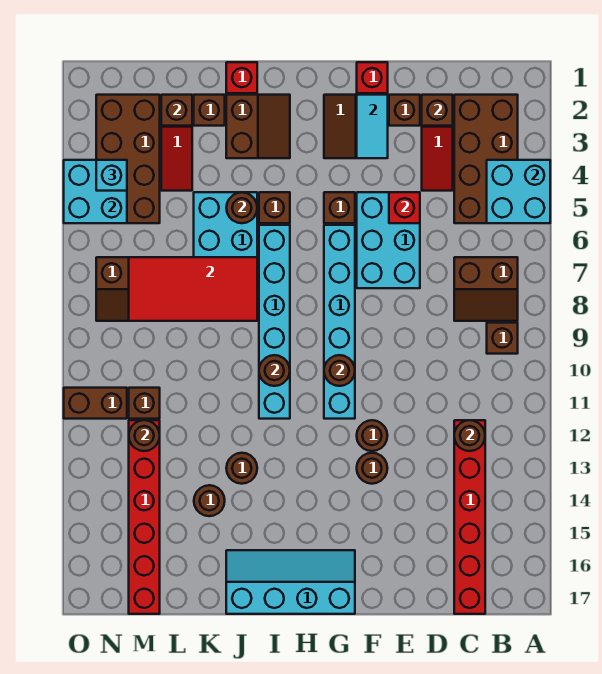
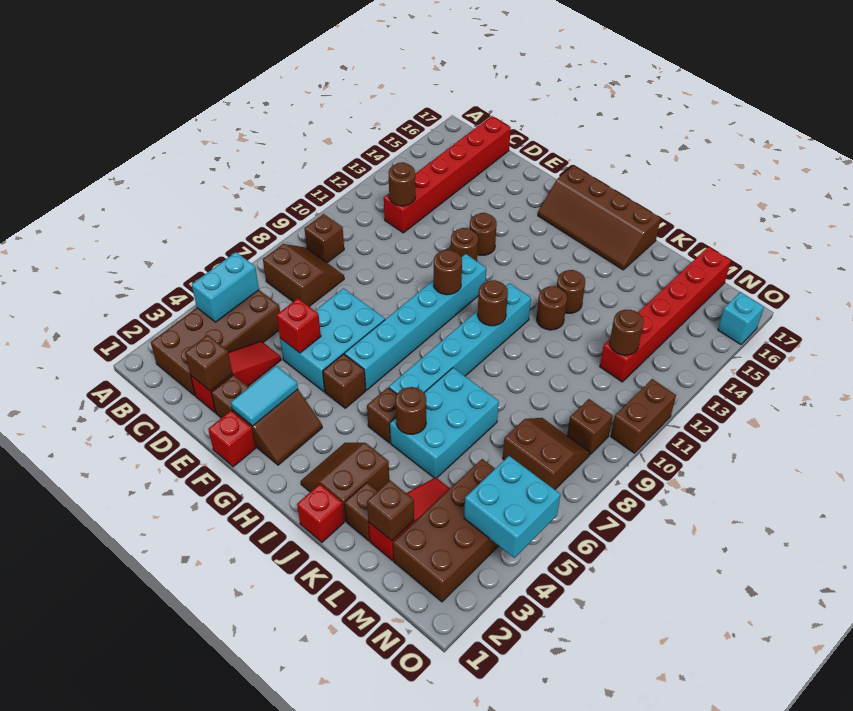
cyan 2x2 brick [487,160,550,223] -> cyan 1x2 brick [192,252,259,322]
cyan 2x4 slope [226,550,355,614] -> brown 2x4 slope [538,165,661,270]
red 2x4 tile [129,257,257,321] -> none
brown 1x1 round brick [194,485,225,516] -> brown 1x1 round brick moved to [537,286,567,330]
brown 1x1 brick [129,388,160,419] -> brown 1x1 brick moved to [567,399,613,455]
cyan 1x1 brick [96,160,127,191] -> cyan 1x1 brick moved to [718,292,764,344]
brown 1x2 brick [64,388,127,419] -> brown 1x2 brick turned to [611,379,676,453]

